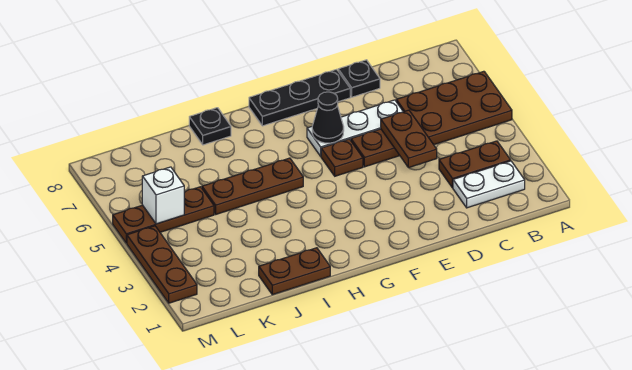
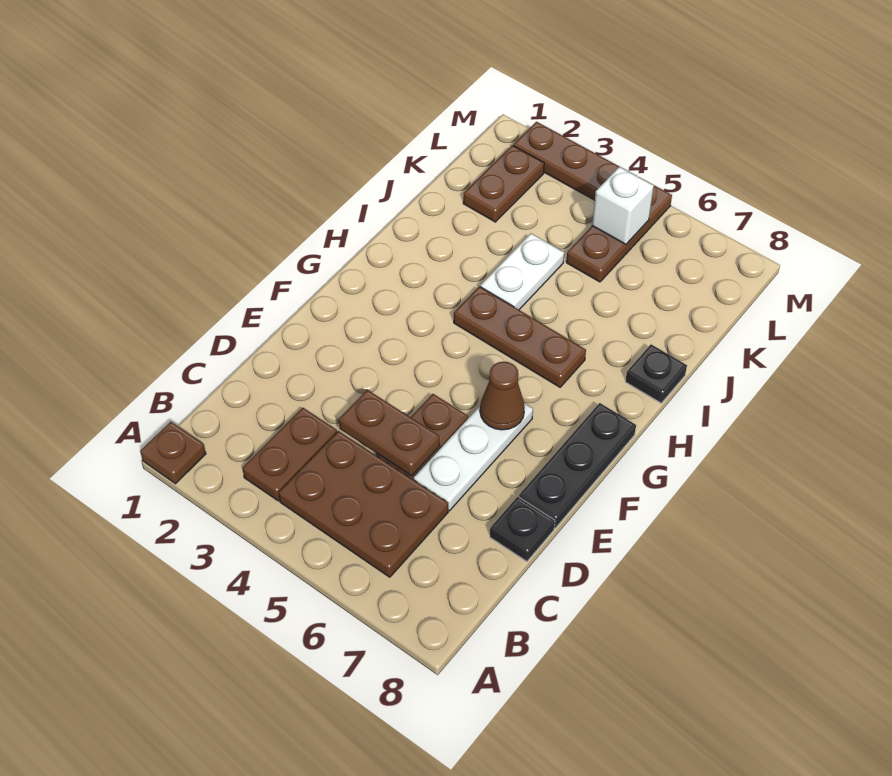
brown 2x3 plate [396,71,512,145] -> brown 2x3 plate turned to [279,431,448,577]
white 1x2 plate [453,161,525,208] -> white 1x2 plate moved to [480,234,564,310]
brown 1x1 plate [321,139,363,176] -> brown 1x1 plate moved to [140,422,206,484]
black 1x1 cone [312,92,344,143] -> brown 1x1 cone [480,362,525,430]
brown 1x3 plate [202,158,303,214] -> brown 1x3 plate turned to [454,286,586,387]
brown 1x2 plate [259,248,330,295] -> brown 1x2 plate moved to [463,145,544,222]

